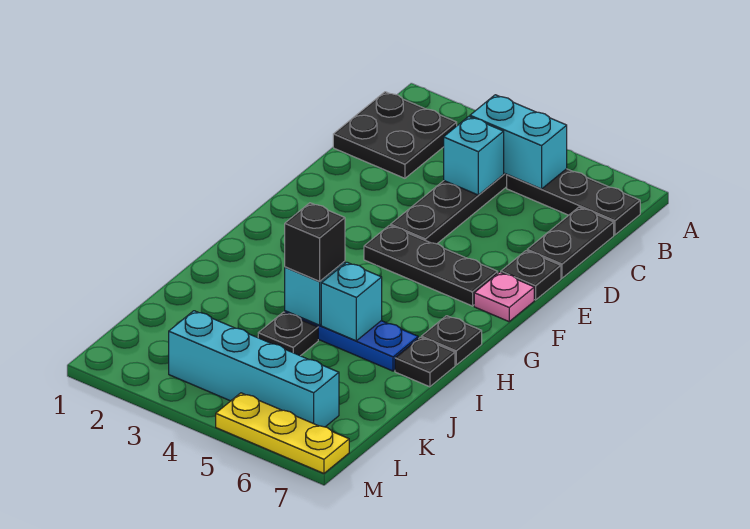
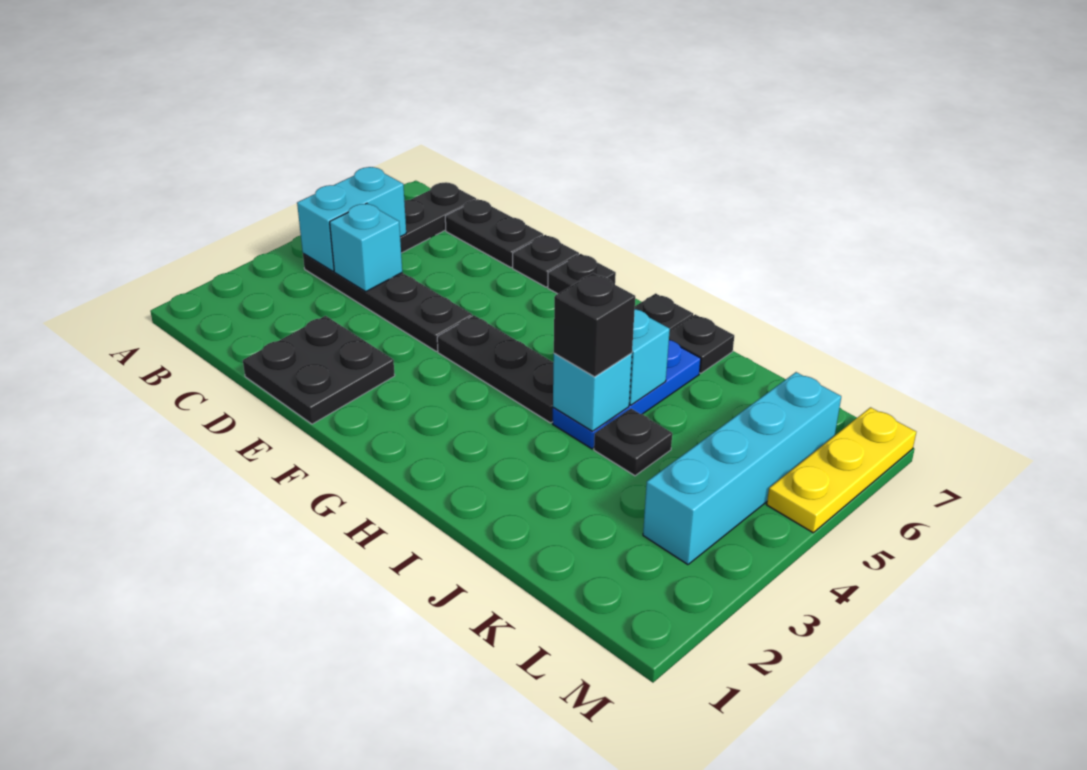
black 2x2 plate [333,92,457,178] -> black 2x2 plate moved to [243,316,395,424]
black 1x3 plate [364,225,498,306] -> black 1x3 plate turned to [437,315,553,423]
pink 1x1 plate [474,272,534,322] -> black 1x1 plate [548,254,616,294]

